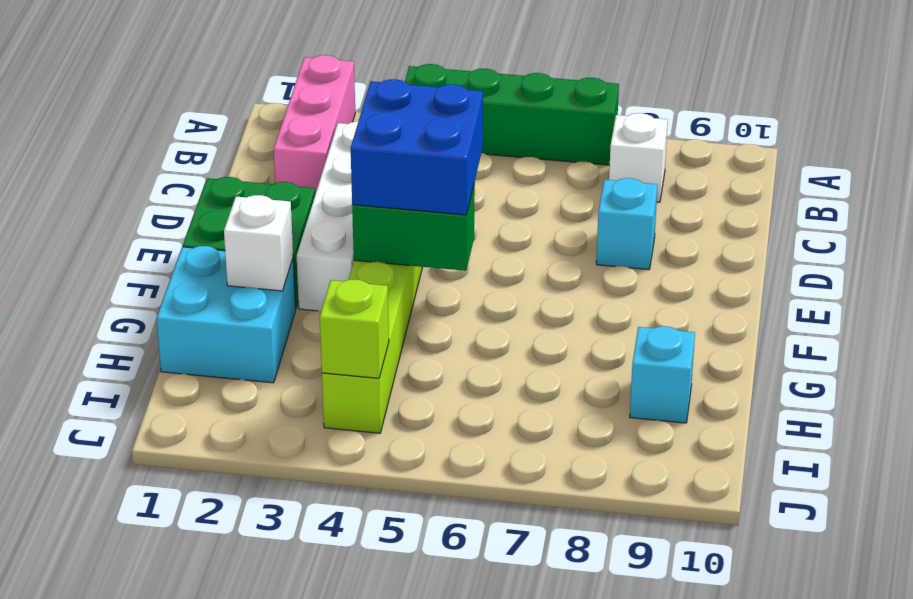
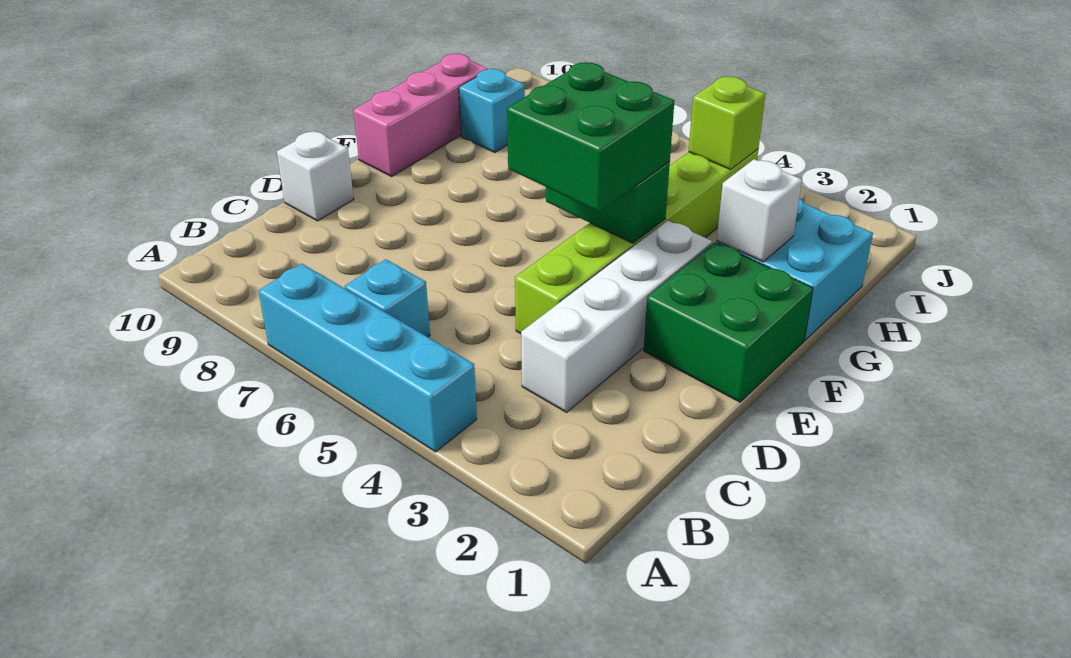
pink 1x3 brick [274,55,355,194] -> pink 1x3 brick moved to [354,54,488,176]
green 1x4 brick [405,64,619,165] -> cyan 1x4 brick [259,264,477,452]
white 1x1 brick [609,113,668,202] -> white 1x1 brick moved to [277,131,354,221]
cyan 1x1 brick [596,178,658,270] -> cyan 1x1 brick moved to [345,259,430,337]
blue 2x2 brick [351,79,483,215] -> green 2x2 brick [507,62,674,212]

